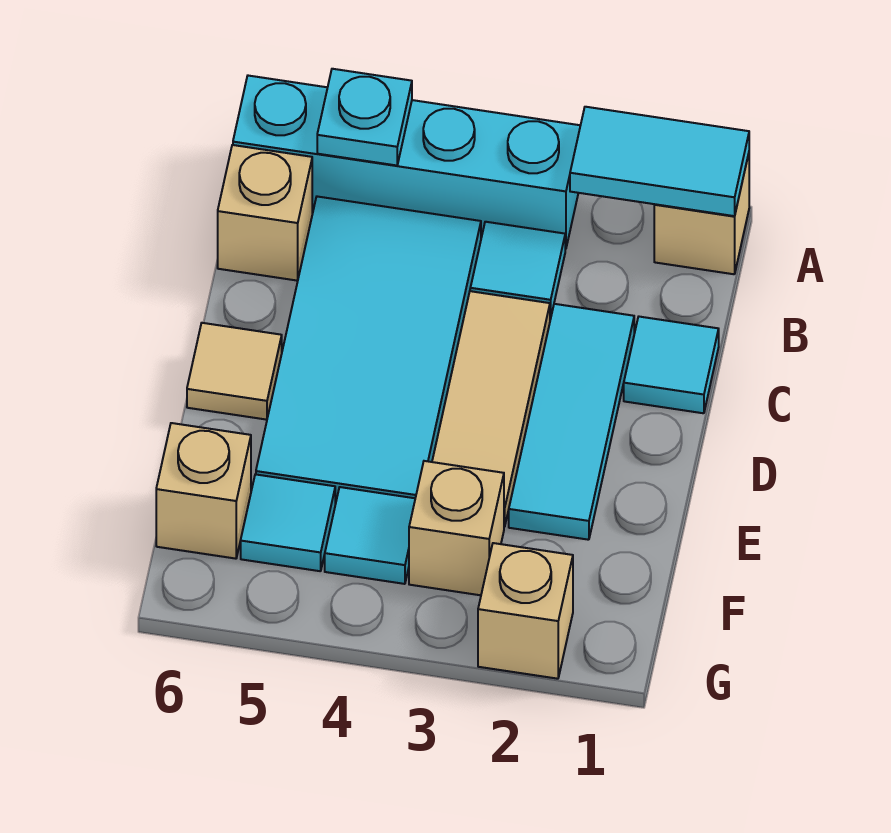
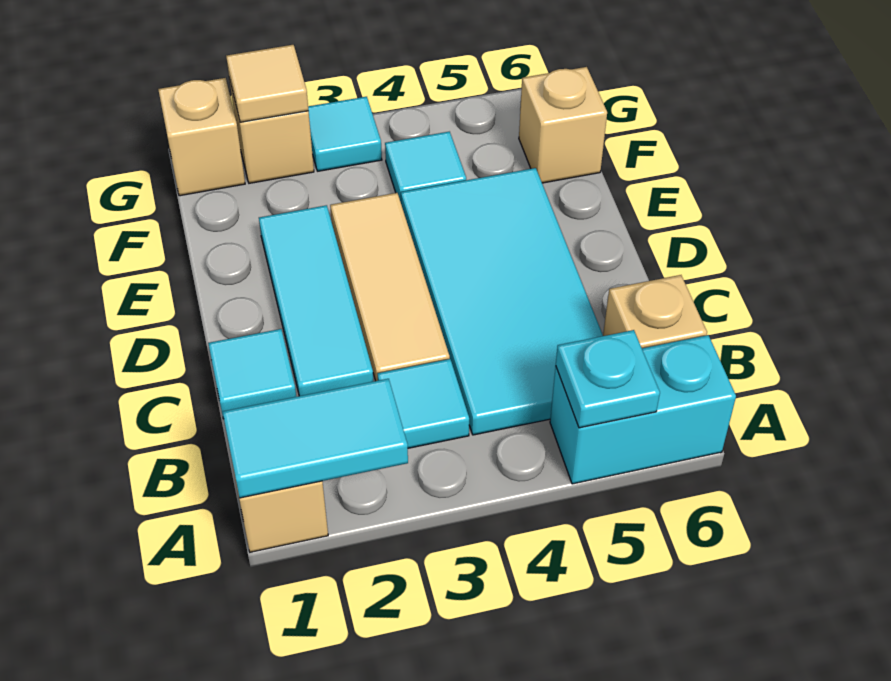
cyan 1x4 brick [233,76,580,249] -> cyan 1x2 brick [550,335,736,484]
tan 1x1 tile [187,323,282,420] -> tan 1x1 tile moved to [226,45,308,122]
tan 1x1 brick [409,461,504,595] -> tan 1x1 brick moved to [158,78,245,196]
cyan 1x1 tile [241,474,335,571] -> cyan 1x1 tile moved to [308,97,382,171]

